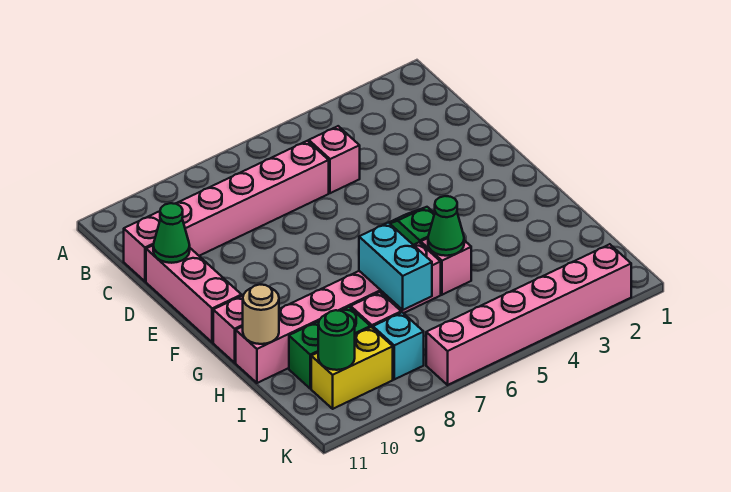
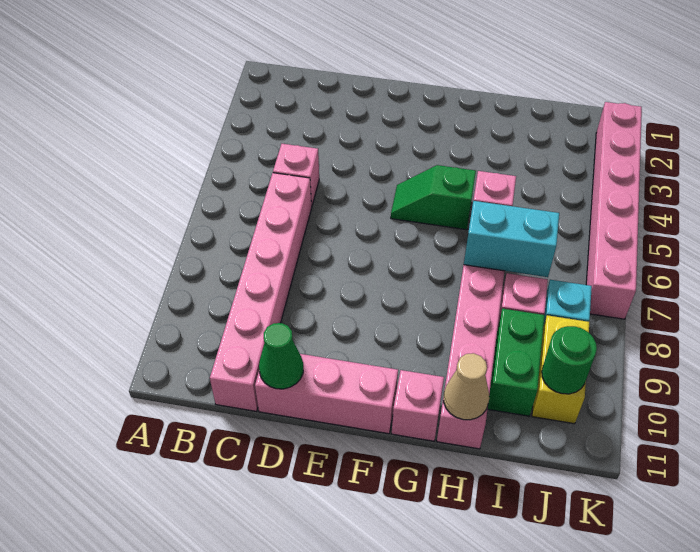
green 1x1 cone [428,196,464,256] -> none
tan 1x1 round brick [243,285,279,344] -> tan 1x1 cone [444,353,489,420]

